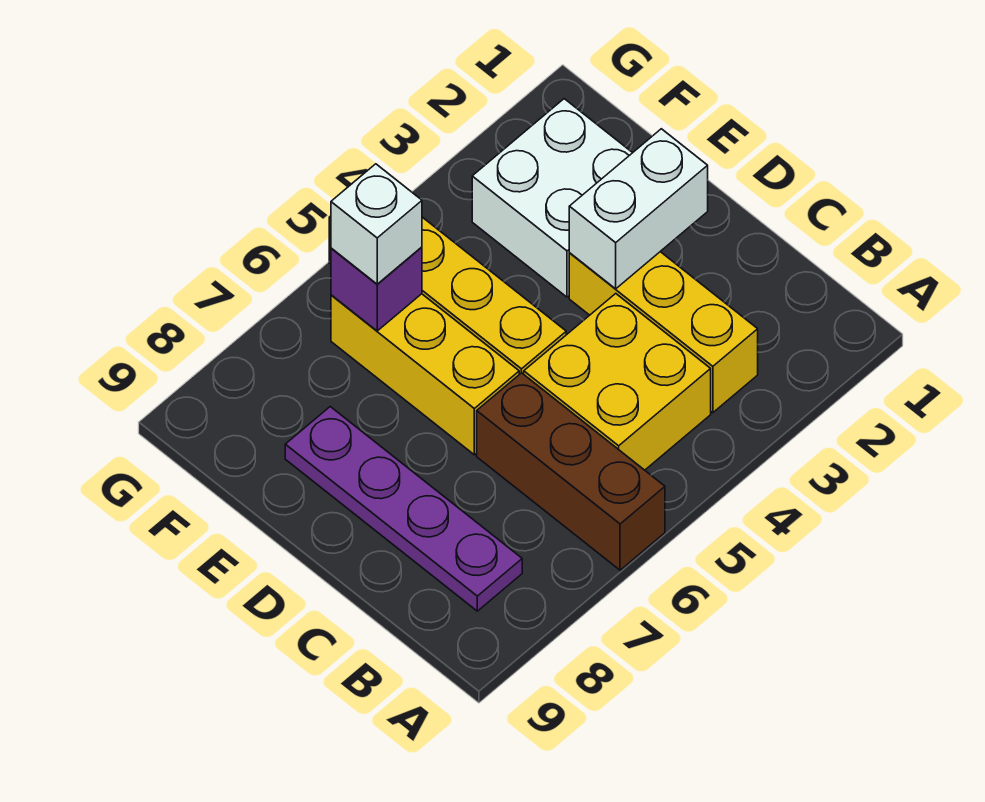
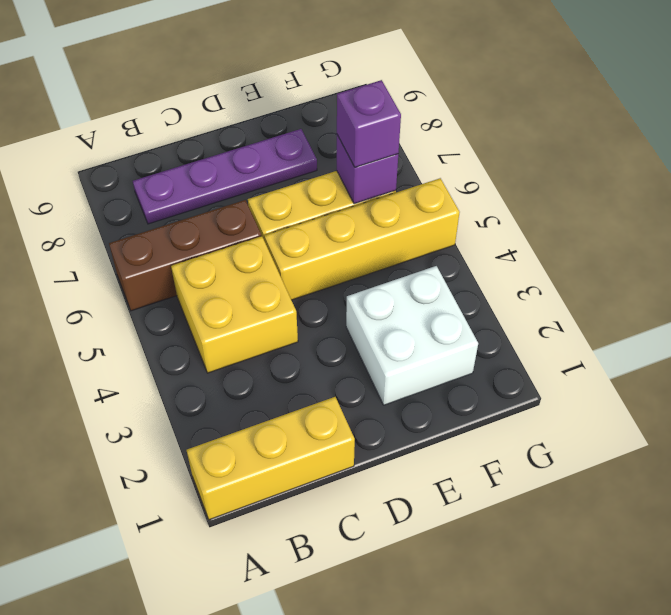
yellow 1x3 brick [569,252,758,413] -> yellow 1x3 brick moved to [187,397,355,520]
white 1x2 brick [569,129,708,289] -> none
white 1x1 brick [331,164,422,284] -> purple 1x1 brick [337,80,401,167]

